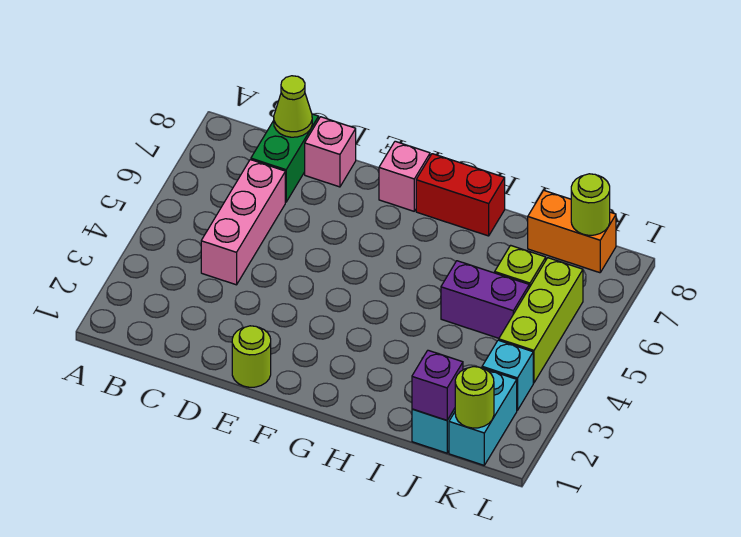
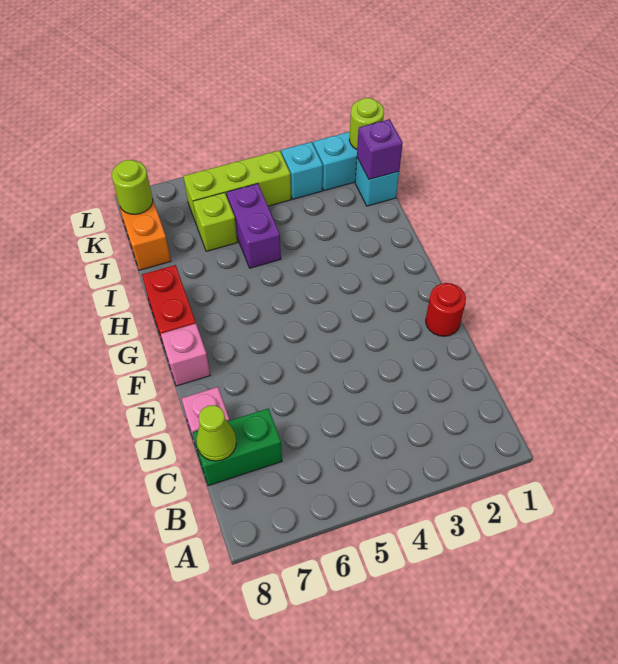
pink 1x3 brick [201,160,285,285] -> none
lime 1x1 round brick [232,326,271,387] -> red 1x1 round brick [426,283,466,336]

